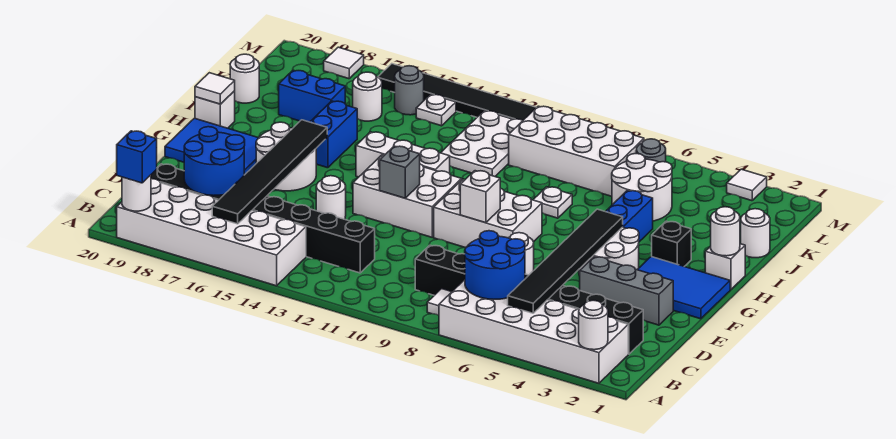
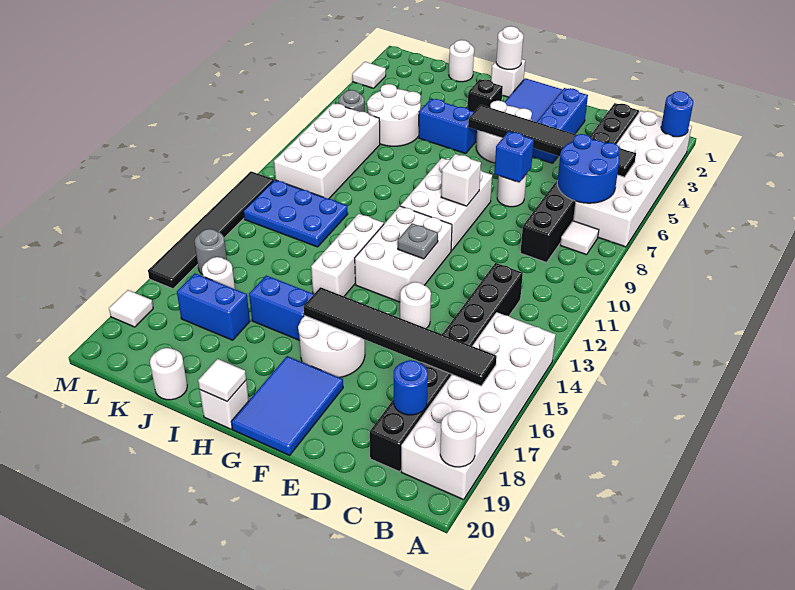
white 1x1 round brick [579,300,608,350] -> blue 1x1 round brick [661,91,693,137]
blue 1x1 brick [117,131,157,183] -> blue 1x1 brick moved to [494,131,534,182]
blue 2x2 round brick [184,127,245,196] -> blue 1x1 round brick [394,360,428,415]
grey 1x3 brick [580,257,673,325] -> blue 1x3 brick [532,88,588,163]
grey 1x1 brick [380,146,420,198] -> grey 1x1 plate [398,223,438,259]
white 1x1 plate [533,187,572,218] -> none
white 2x3 plate [441,111,523,176] -> blue 2x3 plate [243,180,348,247]
blue 1x2 brick [279,70,345,122] -> blue 1x2 brick turned to [177,273,250,340]
white 1x1 plate [416,94,456,126] -> none

